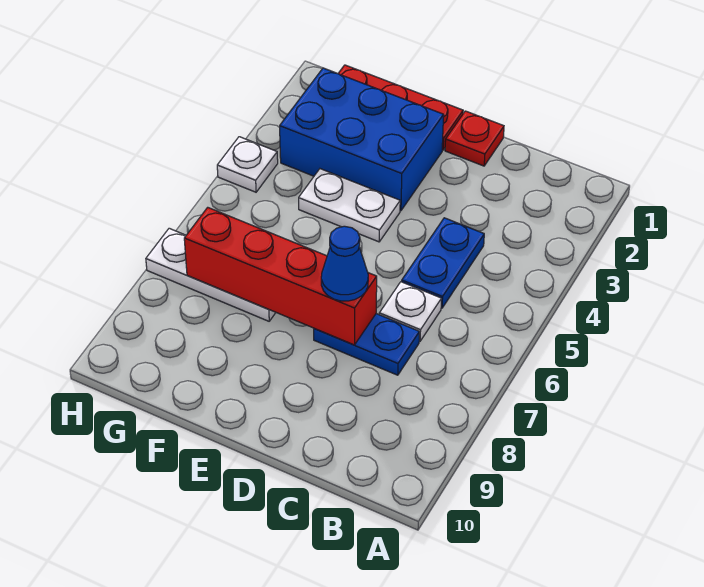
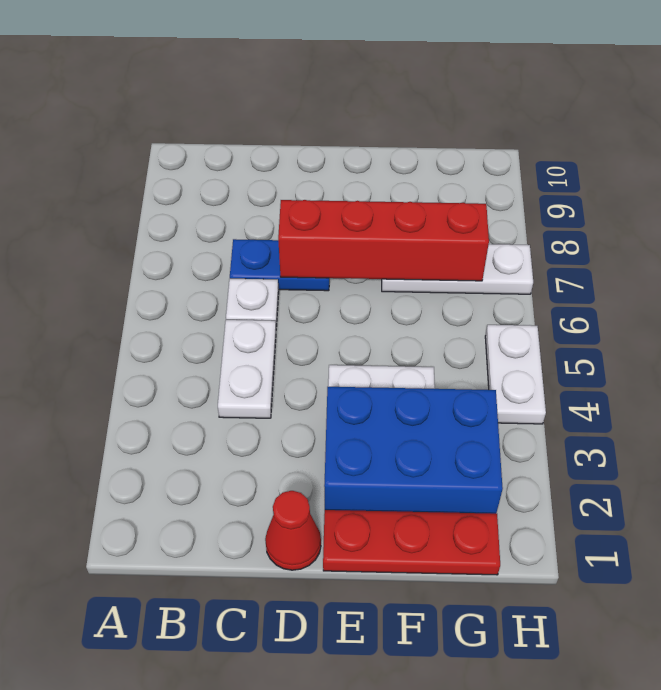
blue 1x2 plate [402,218,484,308] -> white 1x2 plate [218,320,276,418]
red 1x1 plate [445,111,504,166] -> red 1x1 cone [265,491,321,570]
blue 1x1 cone [321,226,368,301] -> none
white 1x1 plate [217,137,278,192] -> white 1x2 plate [485,325,546,424]

